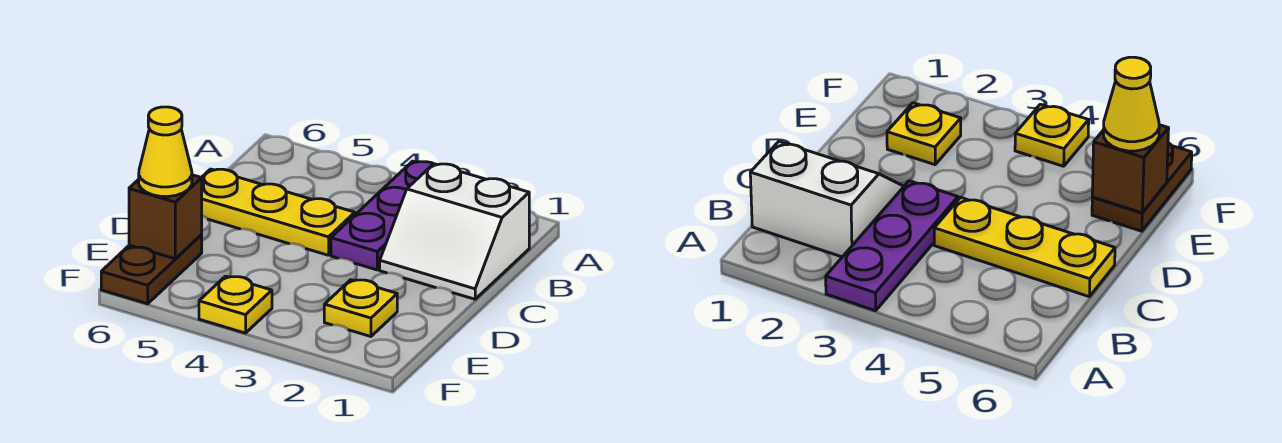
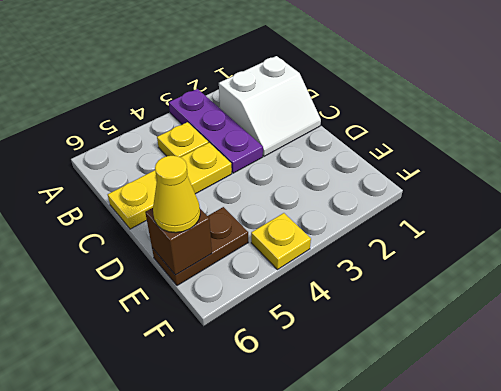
yellow 1x1 plate [324,280,397,337] -> yellow 1x1 plate moved to [157,122,208,157]
brown 1x2 plate [101,235,202,304] -> brown 1x2 plate turned to [152,207,248,286]

